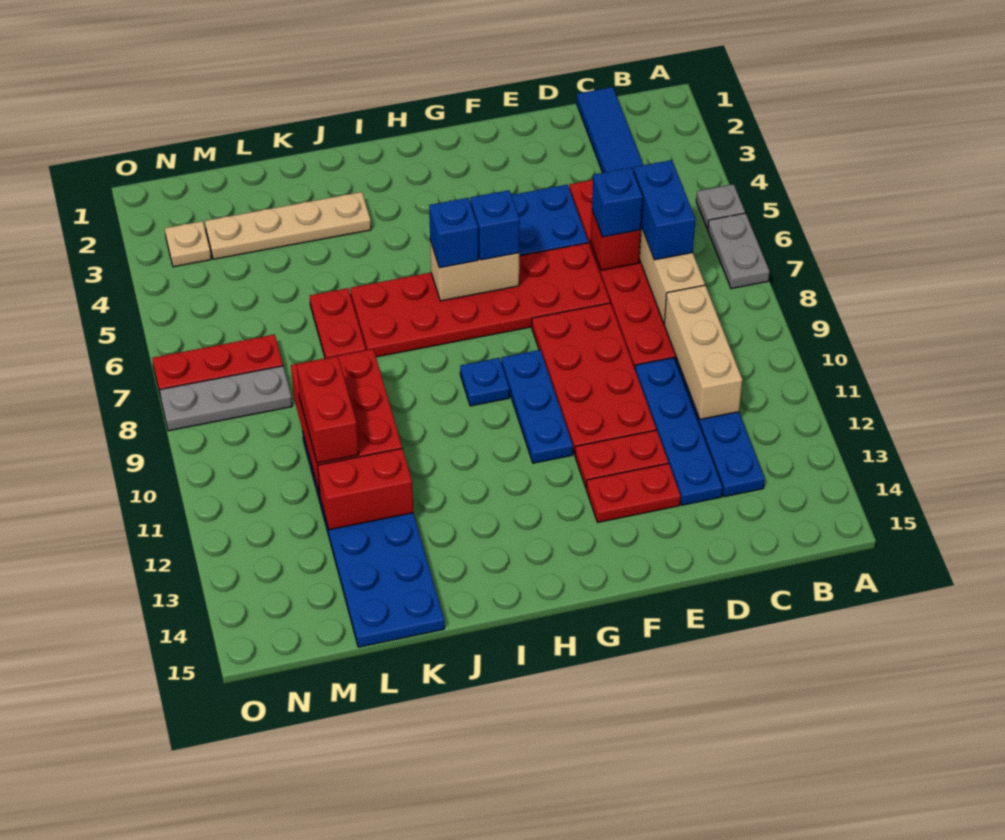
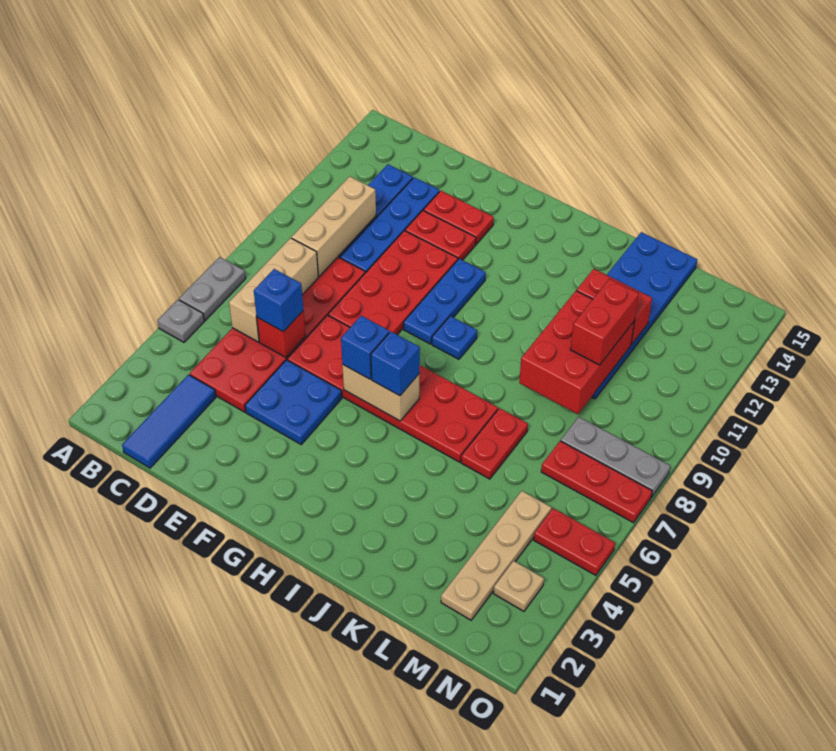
blue 1x2 brick [634,160,695,260] -> none
tan 1x4 plate [205,192,371,259] -> tan 1x4 plate turned to [441,491,551,620]
none -> red 1x2 plate [534,508,615,575]

